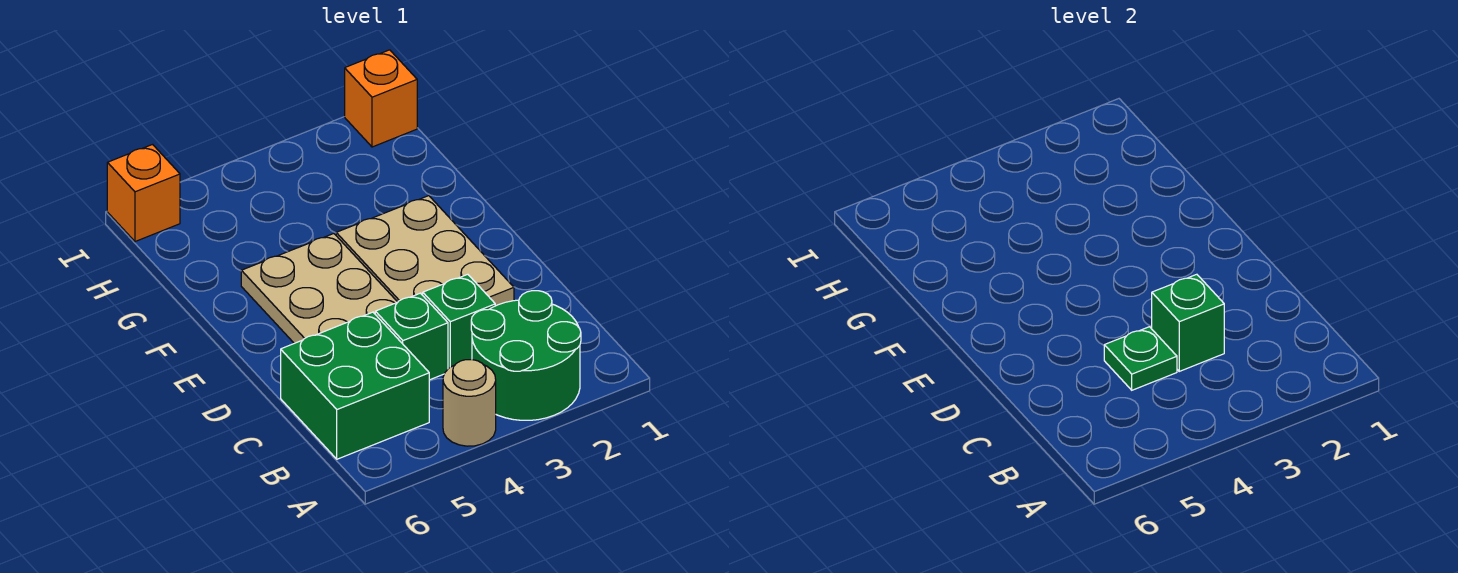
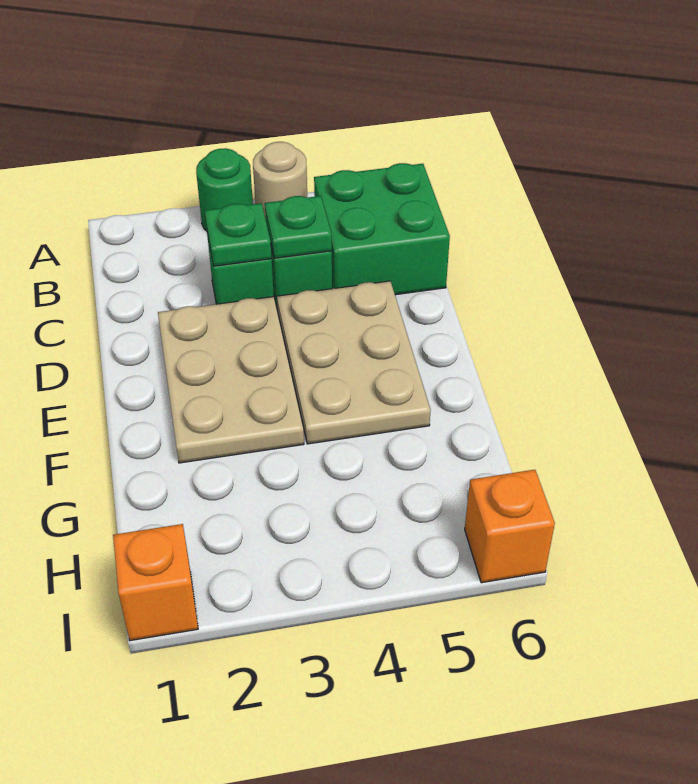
green 2x2 round brick [471,291,581,420] -> green 1x1 round brick [196,148,253,231]
green 1x1 brick [1152,274,1224,371] -> green 1x1 plate [205,203,271,266]

